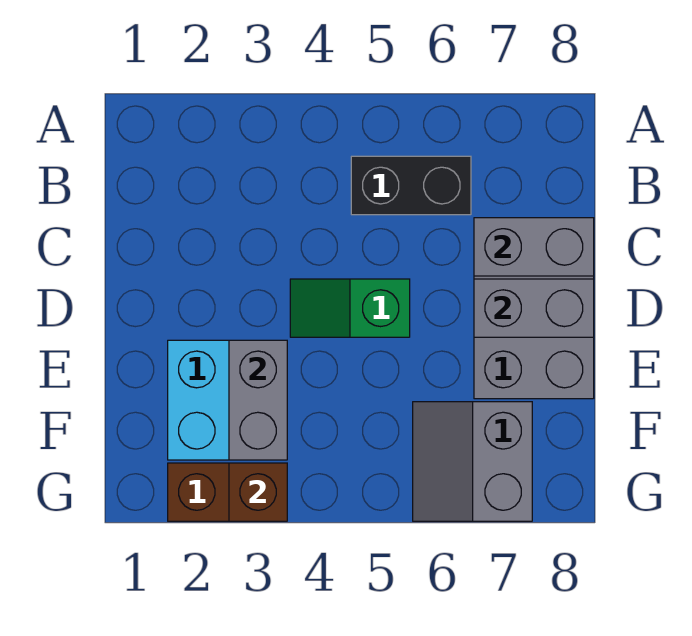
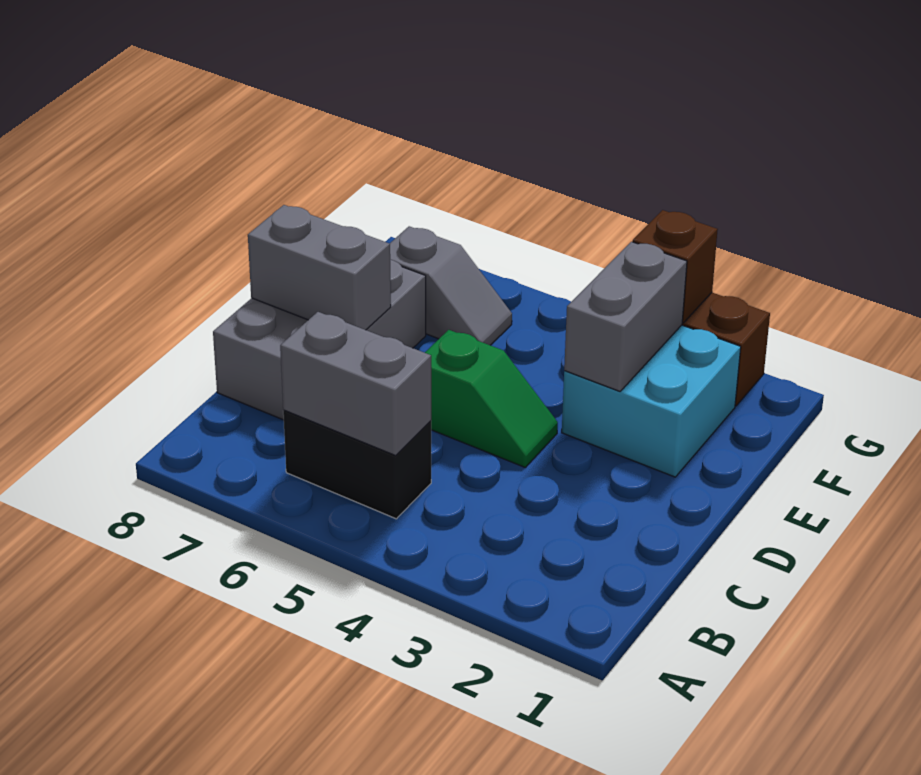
grey 1x2 brick [474,218,594,276] -> grey 1x2 brick moved to [280,312,431,456]
grey 2x2 slope [413,402,532,521] -> grey 1x2 slope [390,226,512,345]

